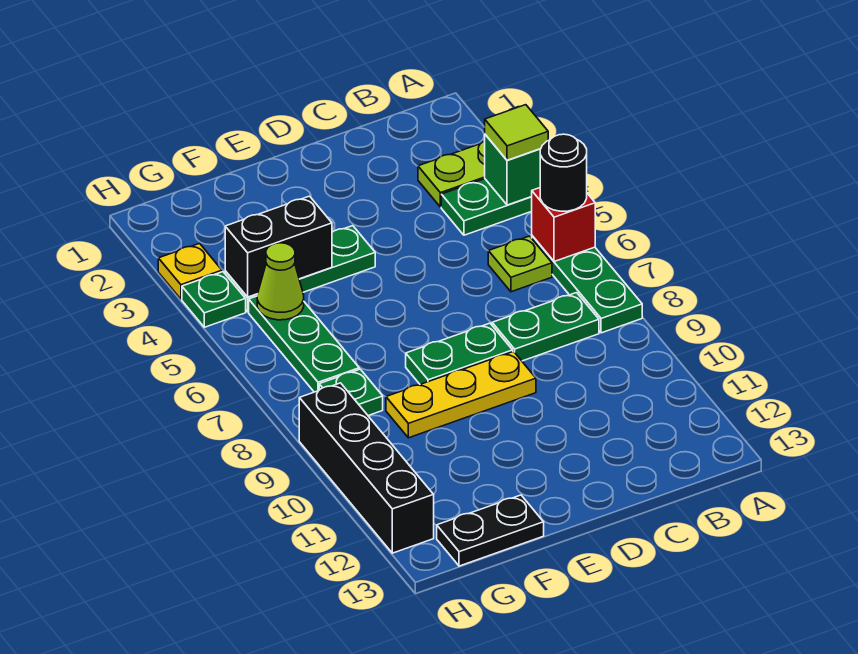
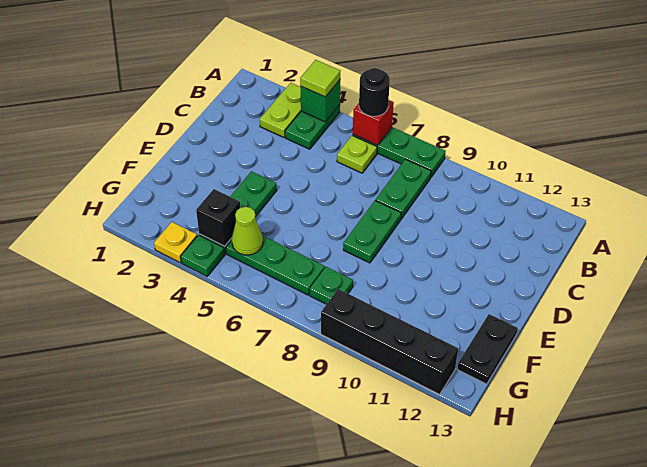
yellow 1x3 plate [386,352,536,438] -> none
black 1x2 brick [225,196,332,297] -> black 1x1 brick [196,189,240,246]

